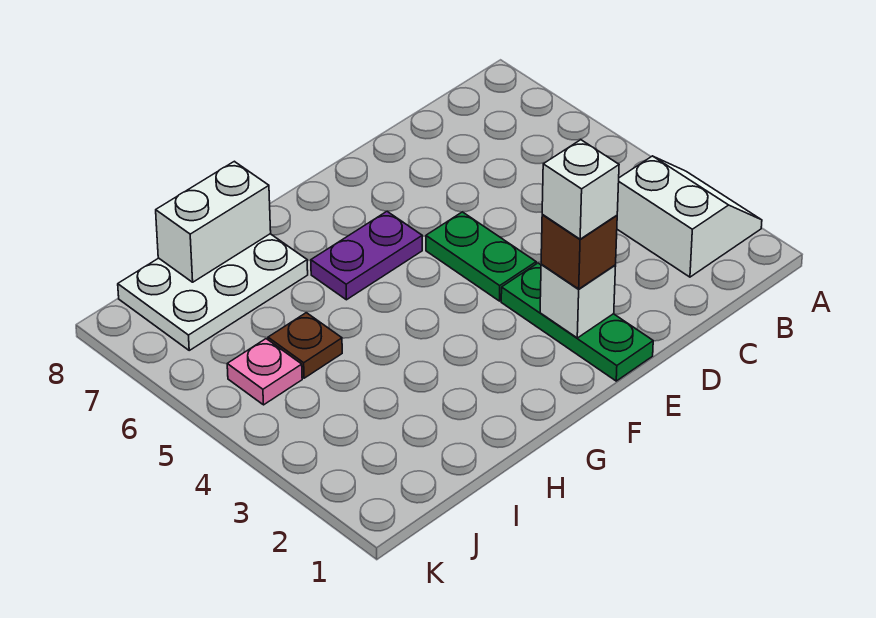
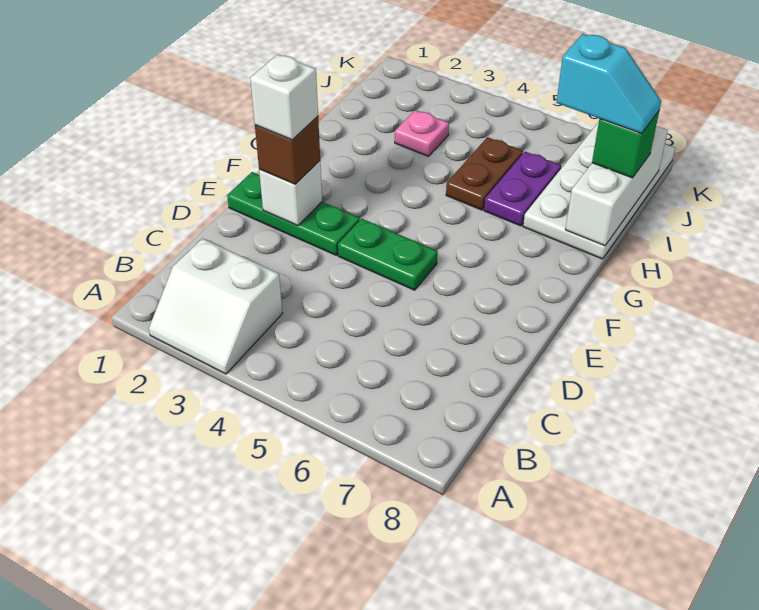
purple 1x2 plate [311,211,422,300] -> purple 1x2 plate moved to [484,152,561,226]
white 2x3 plate [118,234,308,350] -> white 2x4 plate [523,122,675,259]
white 1x2 brick [156,161,271,282] -> white 1x3 brick [565,126,668,246]
brown 1x1 plate [268,313,342,378] -> brown 1x2 plate [446,137,523,210]
none -> cyan 1x2 slope [556,34,661,133]
none -> green 1x1 brick [592,111,659,178]
pink 1x1 plate [227,339,302,405] -> pink 1x1 plate moved to [395,110,449,156]

